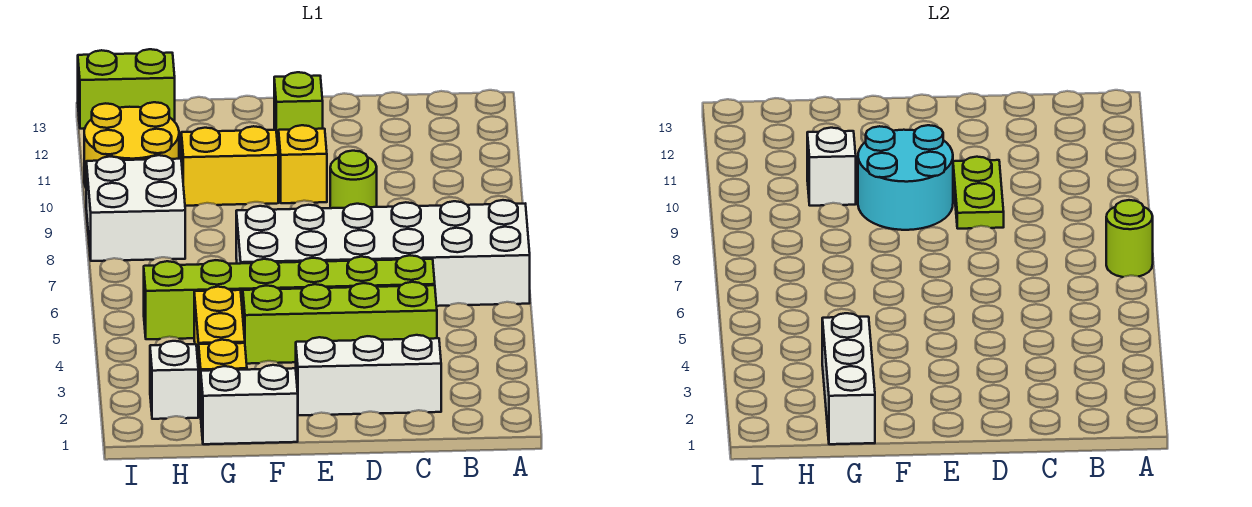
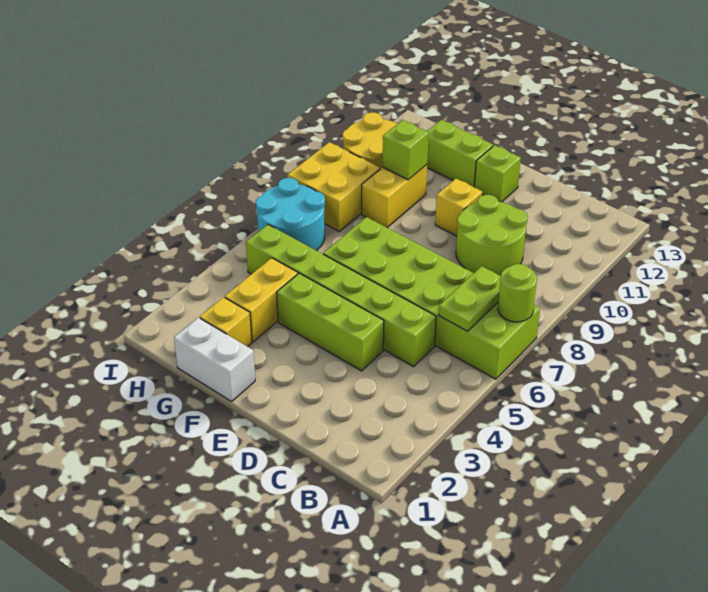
white 2x6 brick [236,200,530,306] -> lime 2x6 brick [323,217,540,379]
white 1x3 brick [296,335,441,415] -> none
lime 1x4 brick [243,282,437,364] -> lime 1x3 brick [277,273,384,371]
lime 1x1 round brick [330,151,377,208] -> lime 2x2 round brick [456,195,528,276]
lime 1x2 plate [953,157,1004,229] -> lime 1x2 plate moved to [439,266,501,331]
cyan 2x2 round brick [858,125,953,230] -> cyan 2x2 round brick moved to [256,178,325,251]
yellow 1x2 brick [181,126,278,206] -> yellow 1x2 brick turned to [362,165,427,227]
white 1x3 brick [822,313,875,444] -> none
white 1x1 brick [807,128,856,206] -> lime 1x1 brick [383,120,429,180]
white 1x1 brick [150,341,198,419] -> none
white 2x2 brick [86,155,185,261] -> yellow 2x2 brick [288,142,380,231]
lime 1x2 brick [78,49,175,129] -> lime 1x2 brick moved to [427,120,493,187]

